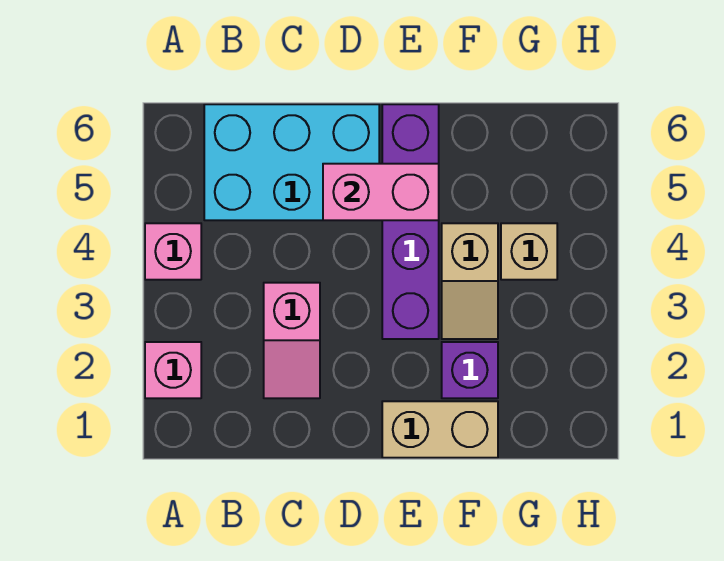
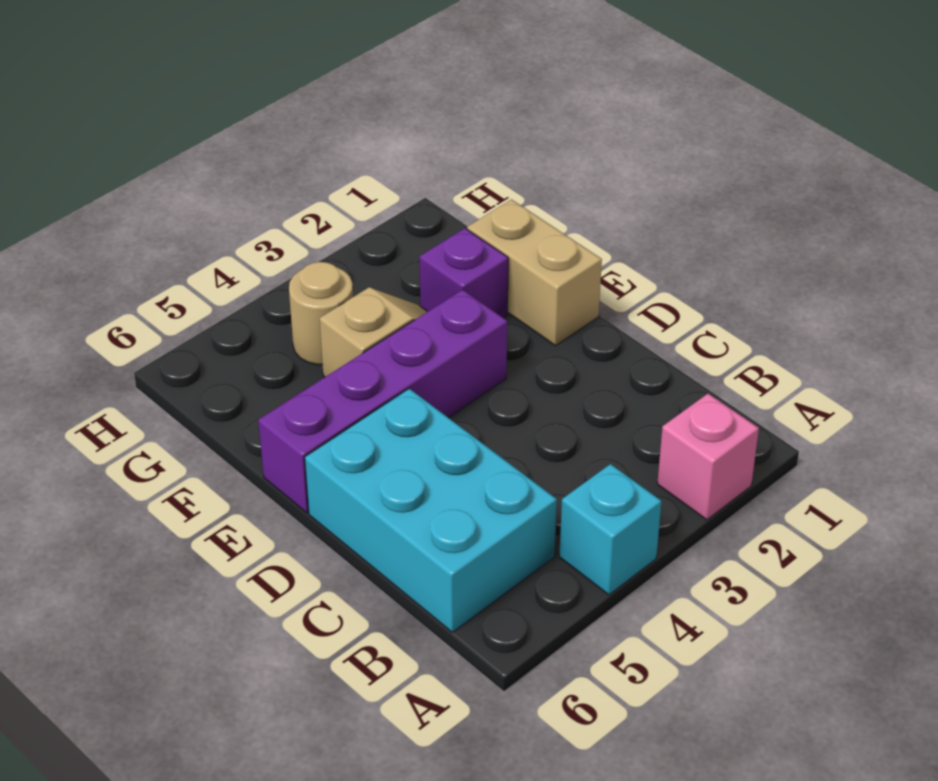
pink 1x1 brick [145,223,201,280] -> cyan 1x1 brick [559,464,662,595]
pink 1x2 slope [264,283,320,398] -> none
pink 1x2 brick [323,164,439,220] -> none
tan 1x1 brick [501,223,557,280] -> tan 1x1 round brick [289,262,353,365]

